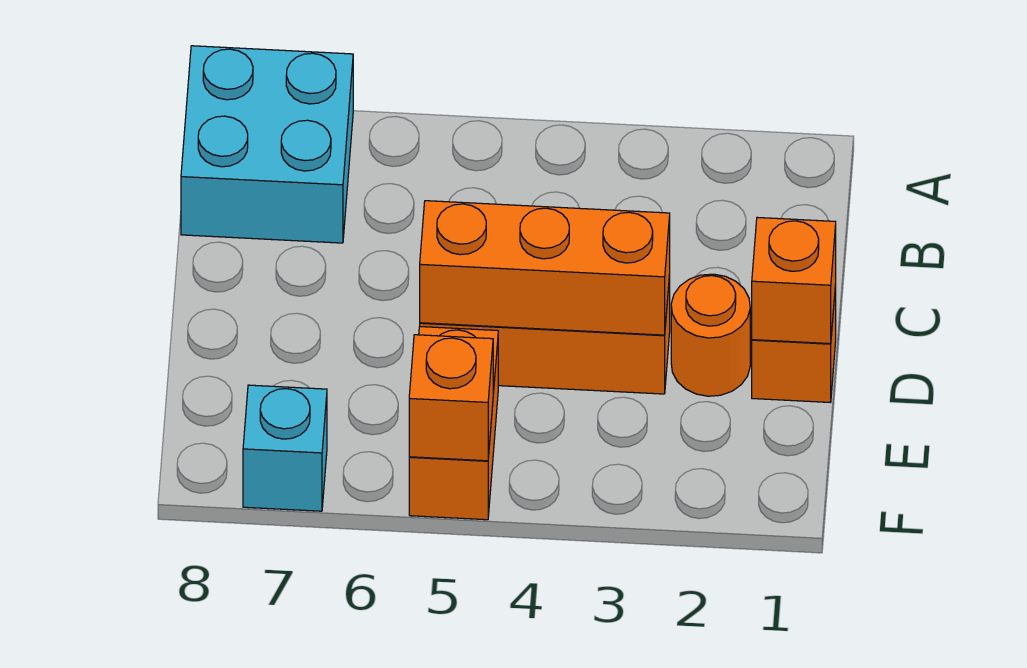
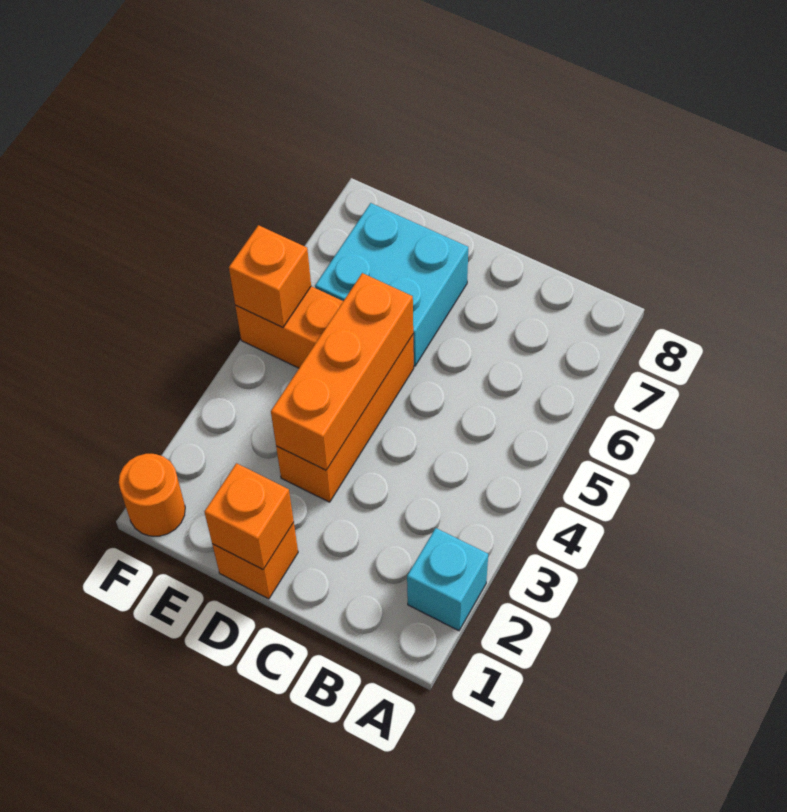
cyan 2x2 brick [181,46,353,243] -> cyan 2x2 brick moved to [315,203,468,366]
orange 1x1 round brick [671,274,750,396] -> orange 1x1 round brick moved to [119,454,185,536]
cyan 1x1 brick [243,385,327,511] -> cyan 1x1 brick moved to [407,528,488,631]

